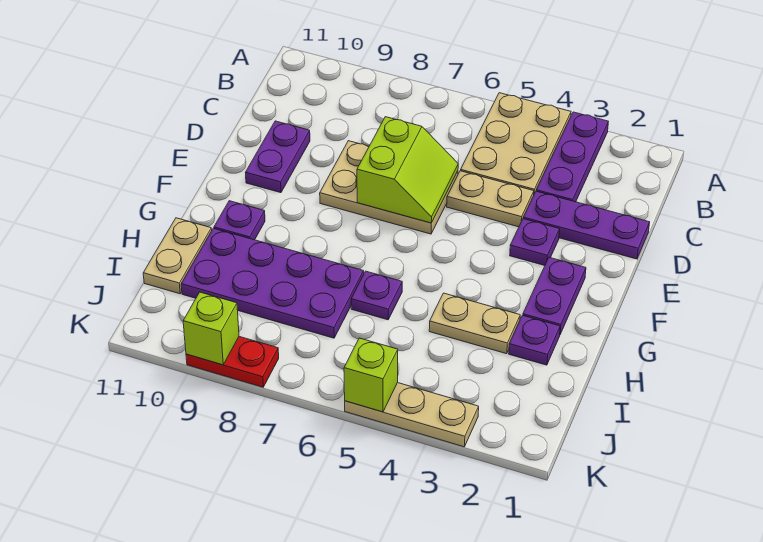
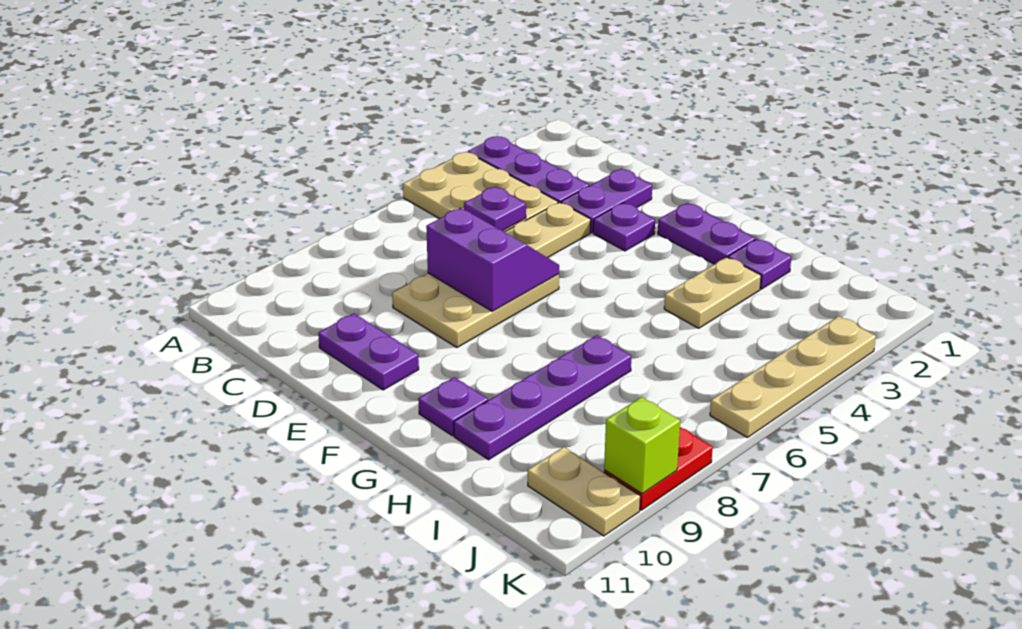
purple 1x3 plate [523,191,650,259] -> purple 1x2 plate [561,169,652,233]
lime 2x2 slope [357,117,458,223] -> purple 2x2 slope [426,208,559,311]
purple 1x1 plate [351,271,402,320] -> purple 1x1 plate moved to [464,187,526,231]
purple 2x4 plate [181,228,364,338] -> purple 1x4 plate [454,335,631,460]
tan 1x2 plate [143,218,212,294] -> tan 1x2 plate moved to [528,447,640,536]
tan 1x3 plate [345,383,479,447] -> tan 1x4 plate [710,316,876,438]
lime 1x1 brick [344,338,398,412] -> none

